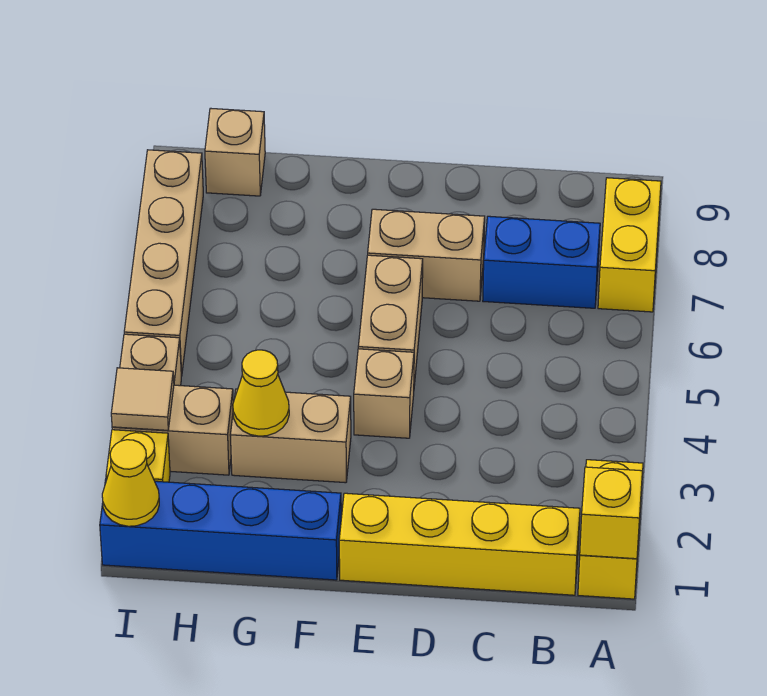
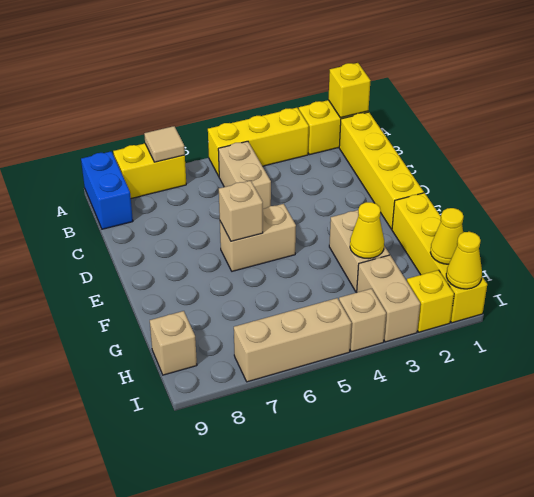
none -> yellow 1x3 brick [208,108,309,176]
blue 1x2 brick [483,216,600,308] -> blue 1x2 brick moved to [81,151,133,229]
tan 1x2 brick [368,209,485,301] -> tan 1x2 brick moved to [218,141,271,209]
tan 1x1 brick [354,349,414,438] -> tan 1x1 brick moved to [219,181,263,241]
blue 1x4 brick [100,478,341,580] -> yellow 1x4 brick [392,193,487,323]
none -> yellow 1x1 cone [430,208,464,264]
tan 1x1 tile [111,368,174,430] -> tan 1x1 tile moved to [144,126,185,162]
tan 1x4 brick [124,150,203,376] -> tan 1x3 brick [234,298,351,382]

